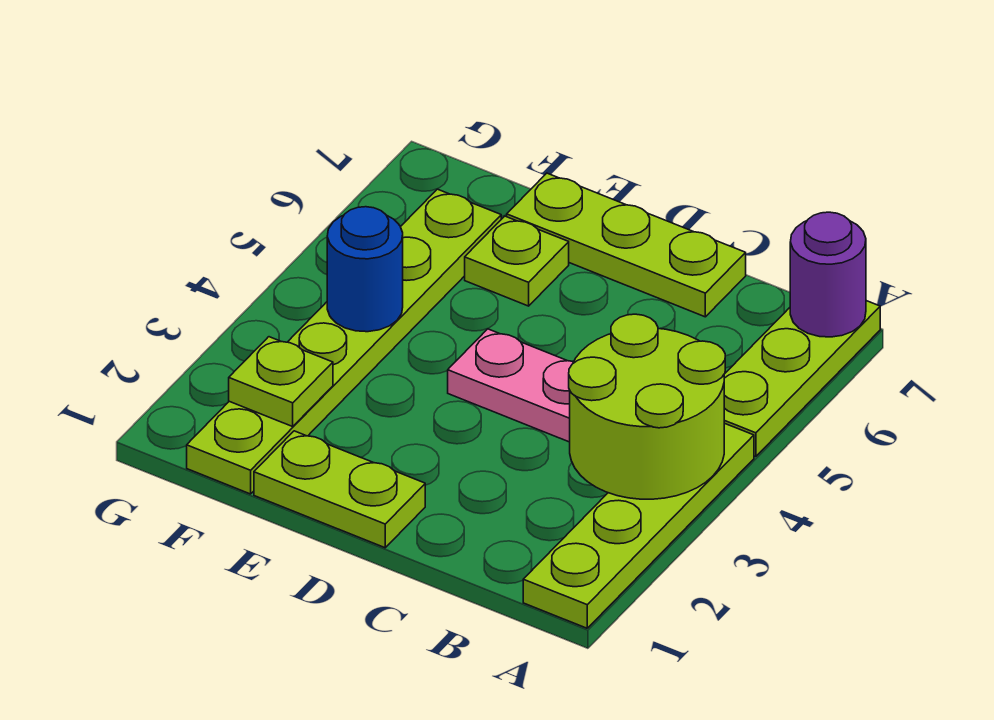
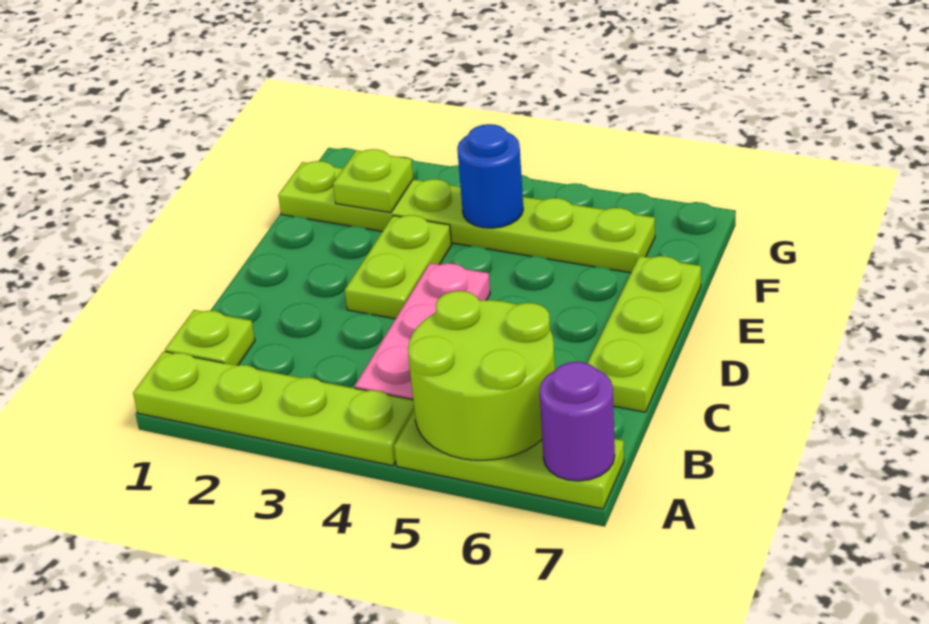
lime 2x2 round brick [569,314,725,499] -> lime 2x2 round brick moved to [408,291,555,460]
lime 1x2 plate [254,431,425,548] -> lime 1x2 plate moved to [345,215,452,319]
lime 1x1 plate [465,216,569,306] -> lime 1x1 plate moved to [165,310,255,366]

